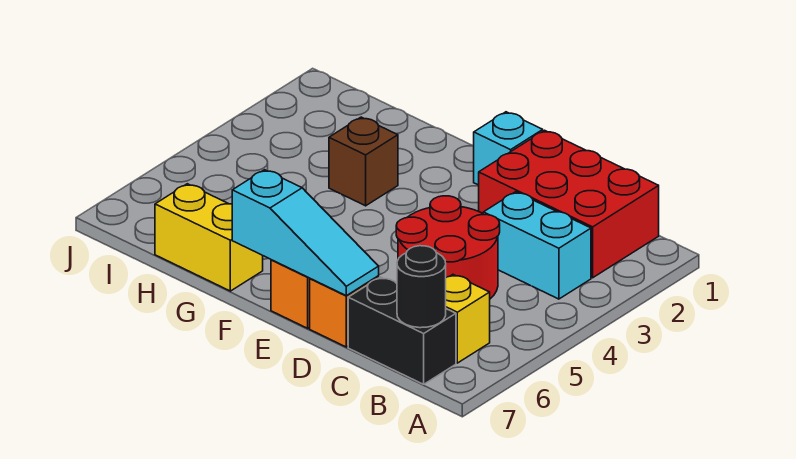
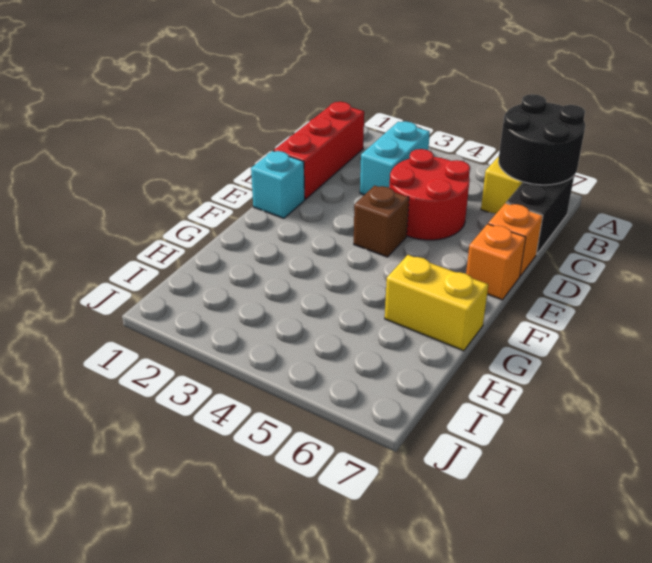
red 2x3 brick [479,130,659,278] -> red 1x3 brick [274,102,364,199]
black 1x1 round brick [397,246,446,328] -> black 2x2 round brick [498,94,585,185]
cyan 1x3 slope [232,170,379,296] -> none
brown 1x1 brick [329,117,398,206] -> brown 1x1 brick moved to [354,186,409,257]
yellow 1x2 brick [155,184,263,291] -> yellow 1x2 brick turned to [385,255,488,351]

